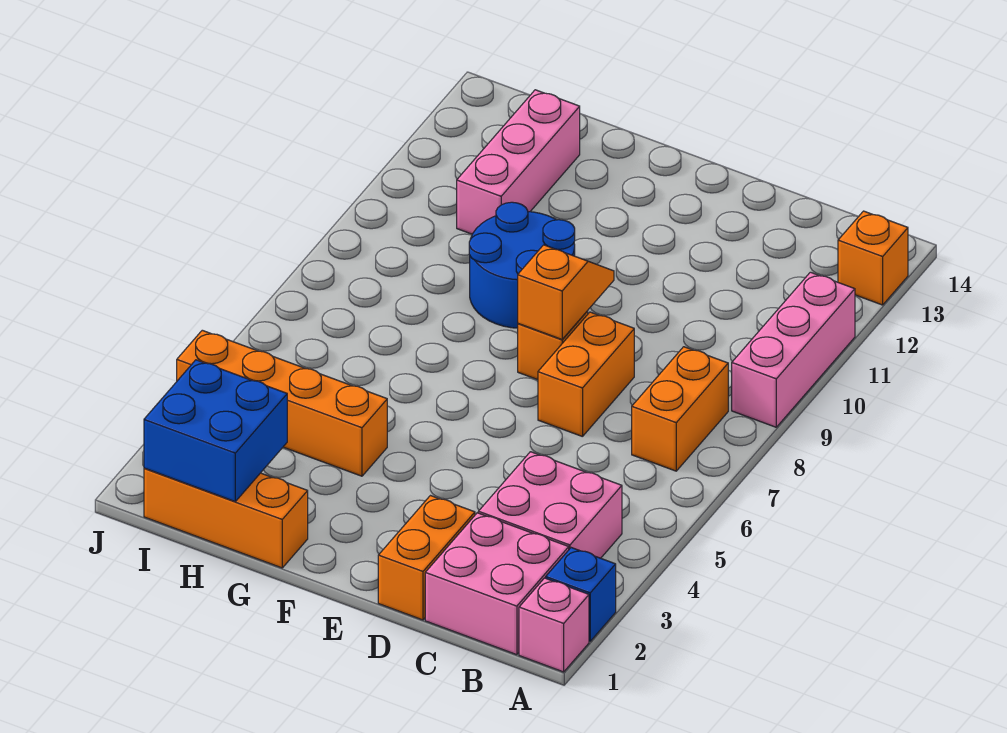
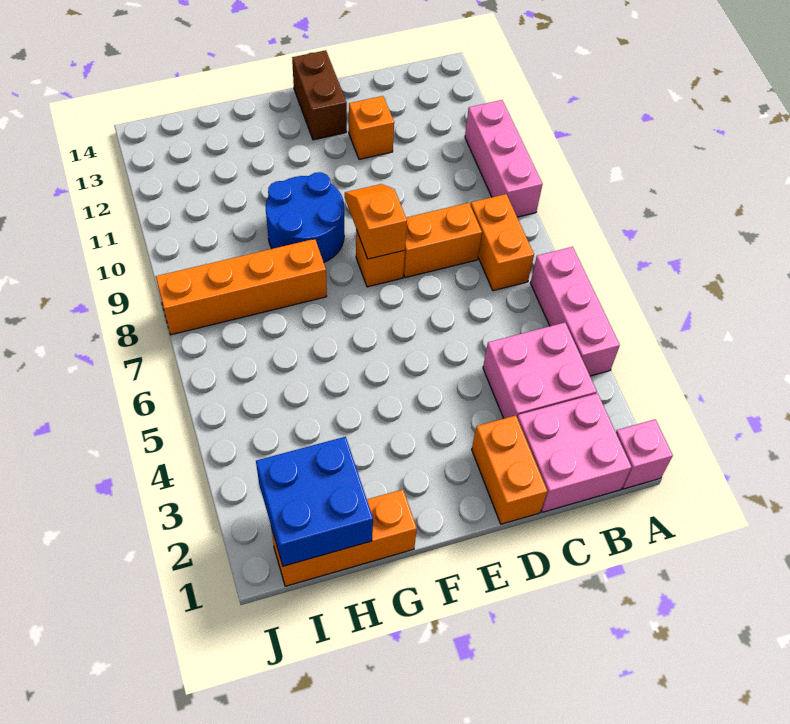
blue 1x1 brick [546,548,616,641] -> none
orange 1x1 brick [838,211,908,305] -> orange 1x1 brick moved to [349,96,394,159]
orange 1x2 brick [538,312,634,437] -> orange 1x2 brick turned to [403,203,482,278]
none -> brown 1x2 brick [292,50,347,140]
orange 1x4 brick [177,330,387,476] -> orange 1x4 brick moved to [156,239,327,335]
pink 1x3 brick [457,90,580,234] -> pink 1x3 brick moved to [531,247,620,376]

